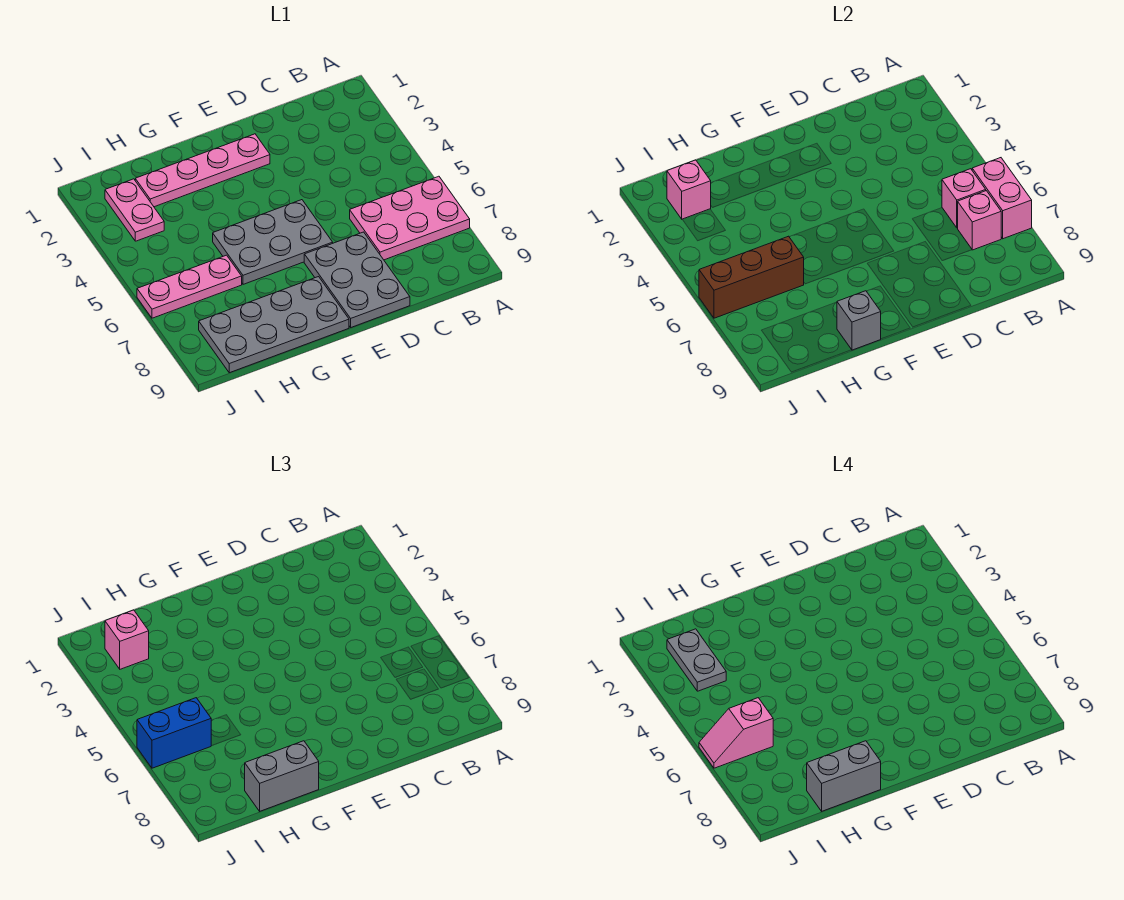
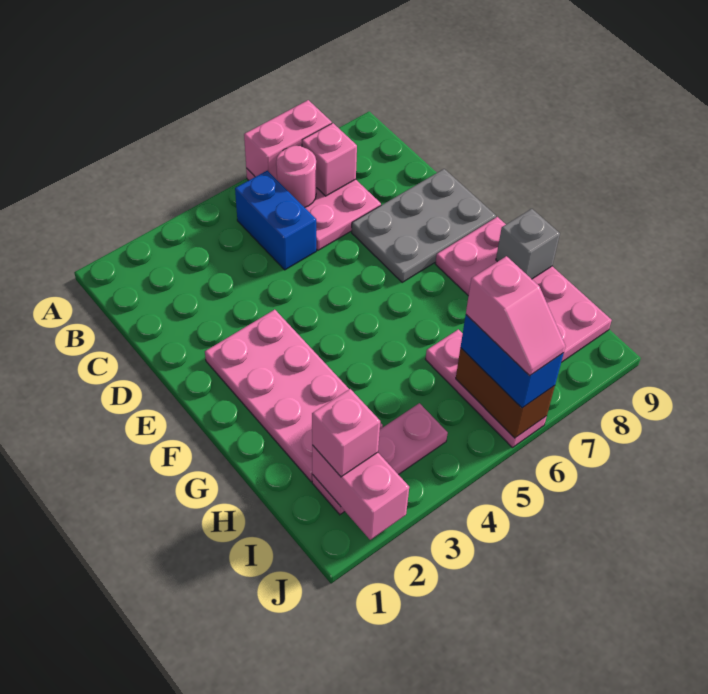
none -> blue 1x2 brick [235,171,316,270]
pink 1x1 brick [942,169,986,228] -> pink 1x1 round brick [276,146,316,207]
pink 1x4 plate [135,134,270,207] -> pink 2x4 plate [205,310,383,482]
grey 2x3 plate [213,200,333,284] -> none
grey 2x4 plate [199,277,349,373] -> pink 2x4 plate [435,217,612,362]
grey 1x2 brick [245,741,319,811] -> none
grey 1x2 brick [807,741,881,811] -> none
brown 1x3 brick [699,236,804,318] -> brown 1x2 brick [456,348,555,438]
pink 1x2 plate [105,179,164,241] -> pink 1x3 plate [312,403,448,515]
pink 1x1 brick [667,160,711,219] -> pink 1x2 brick [312,445,409,540]
grey 1x2 plate [667,629,726,691] -> none

